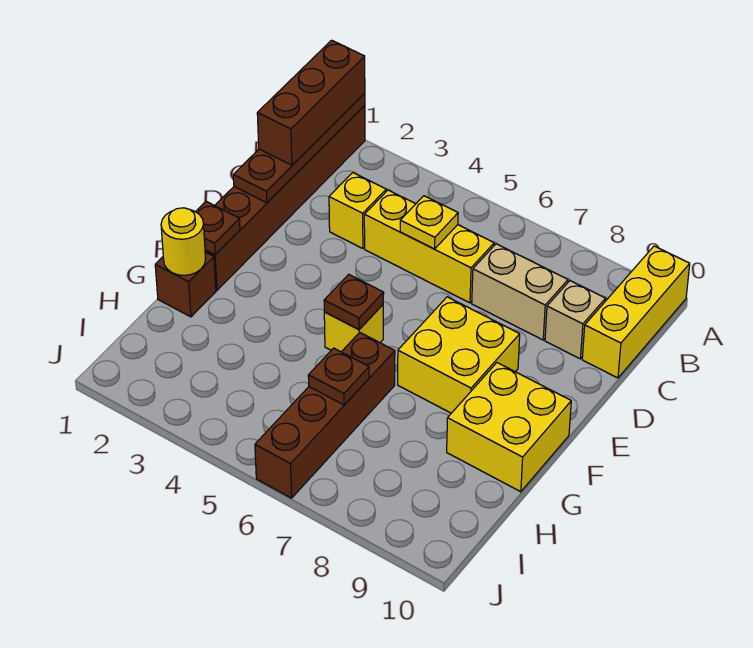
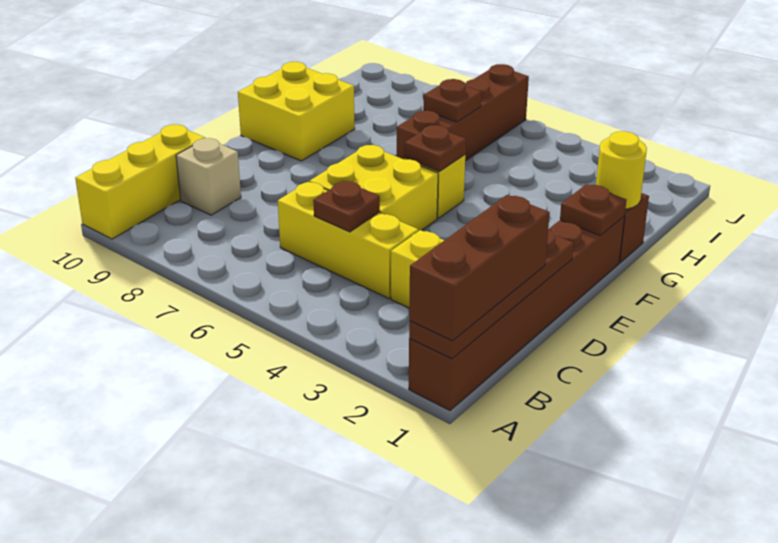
yellow 1x1 plate [400,196,458,249] -> brown 1x1 plate [313,181,380,232]
tan 1x2 brick [472,244,568,340] -> none
yellow 2x2 brick [398,297,520,413] -> yellow 2x2 brick moved to [309,145,438,231]

